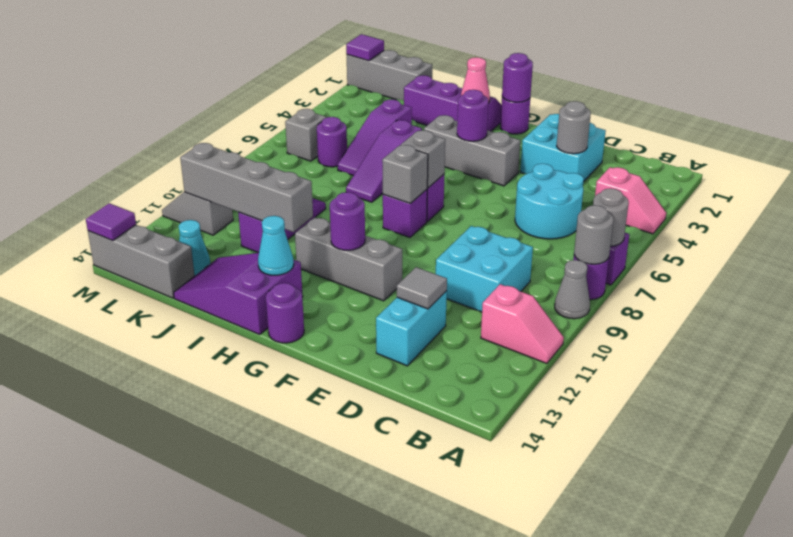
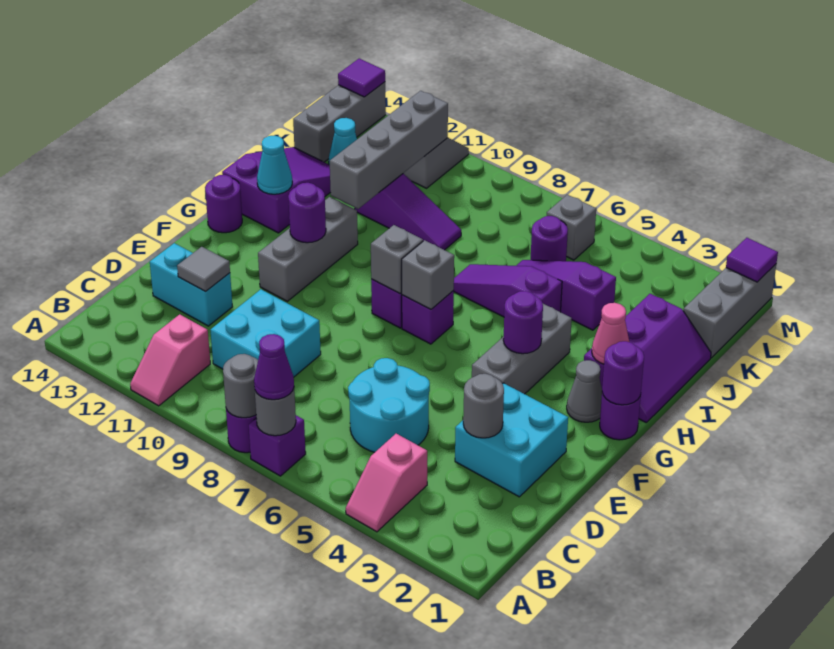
none -> purple 1x1 cone [254,334,294,400]
grey 1x1 cone [555,260,590,319] -> grey 1x1 cone moved to [567,360,602,422]

